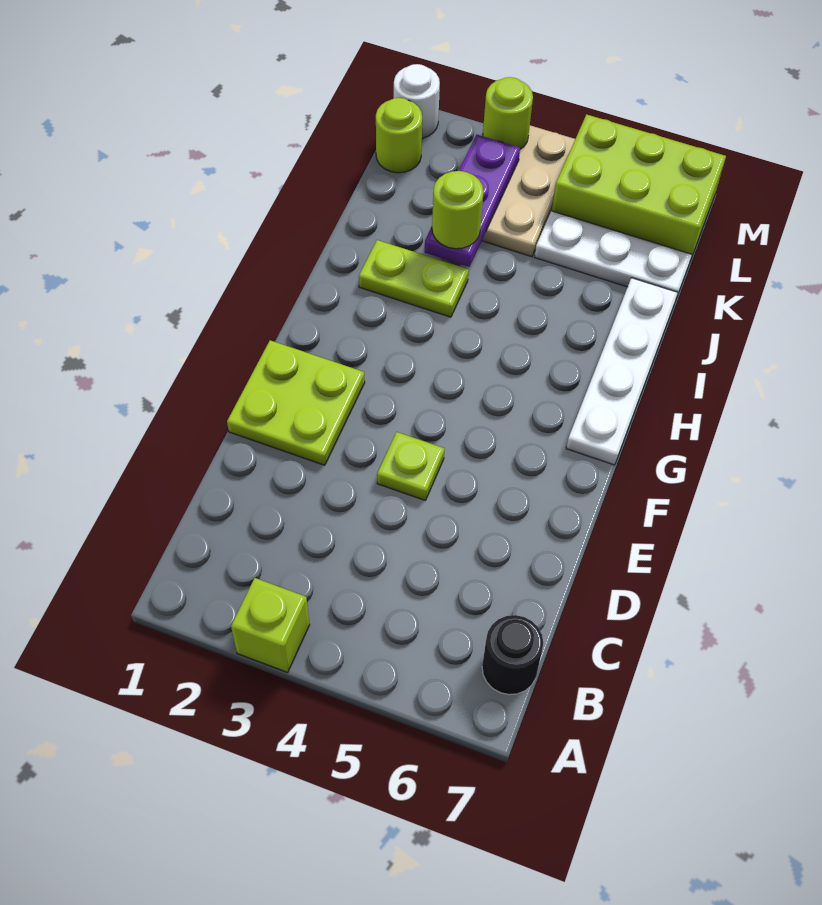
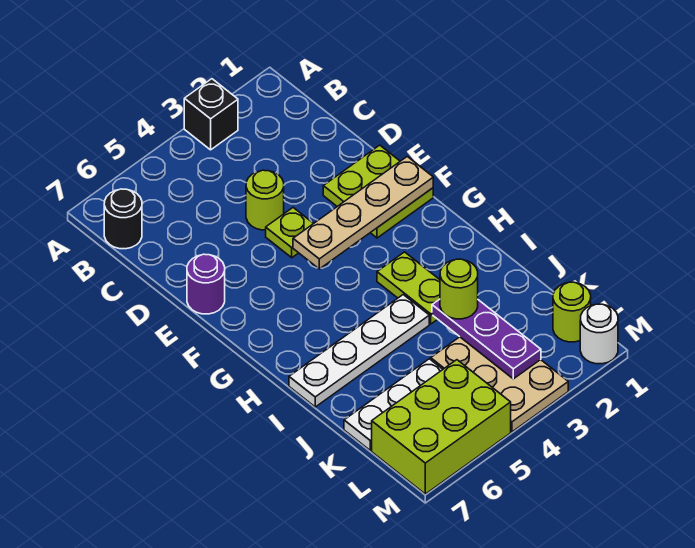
lime 1x1 brick [231,578,310,672] -> black 1x1 brick [184,79,238,150]
none -> purple 1x1 round brick [187,254,225,314]
none -> tan 1x4 plate [293,157,433,269]
white 1x4 plate [566,278,678,465] -> white 1x4 plate turned to [289,295,429,407]
lime 1x2 plate [359,240,469,317] -> lime 1x2 plate turned to [377,252,440,324]
lime 1x1 round brick [483,77,533,149] -> lime 1x1 round brick moved to [246,170,284,230]

